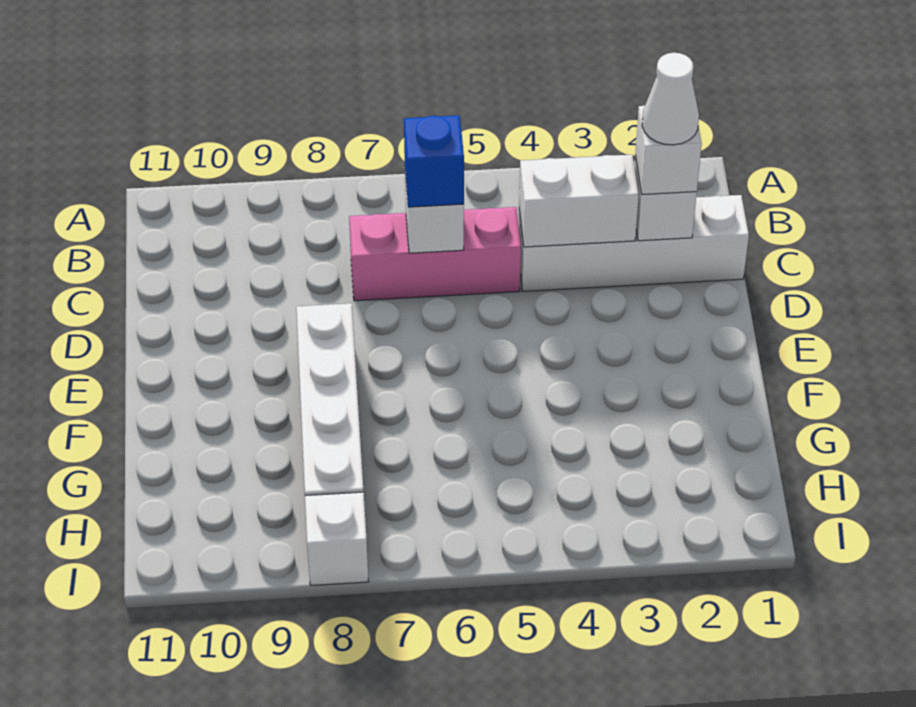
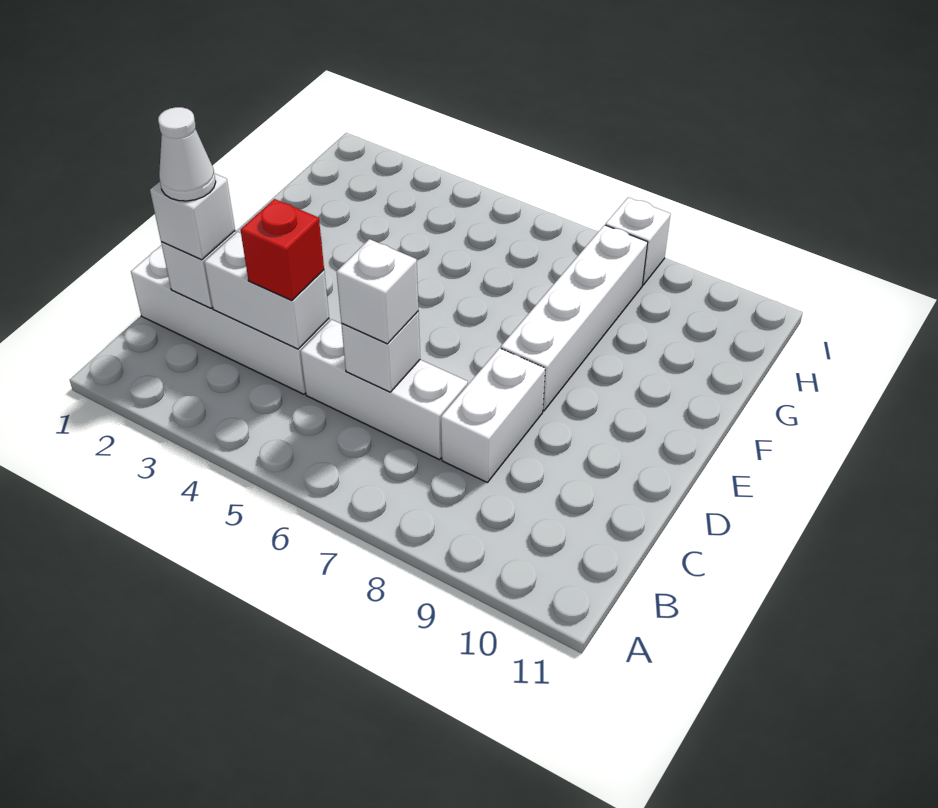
none -> red 1x1 brick [241,199,324,301]
pink 1x3 brick [349,207,521,301] -> white 1x3 brick [301,319,468,460]
blue 1x1 brick [404,115,464,207] -> white 1x1 brick [337,239,418,344]
none -> white 1x2 brick [441,348,545,482]

